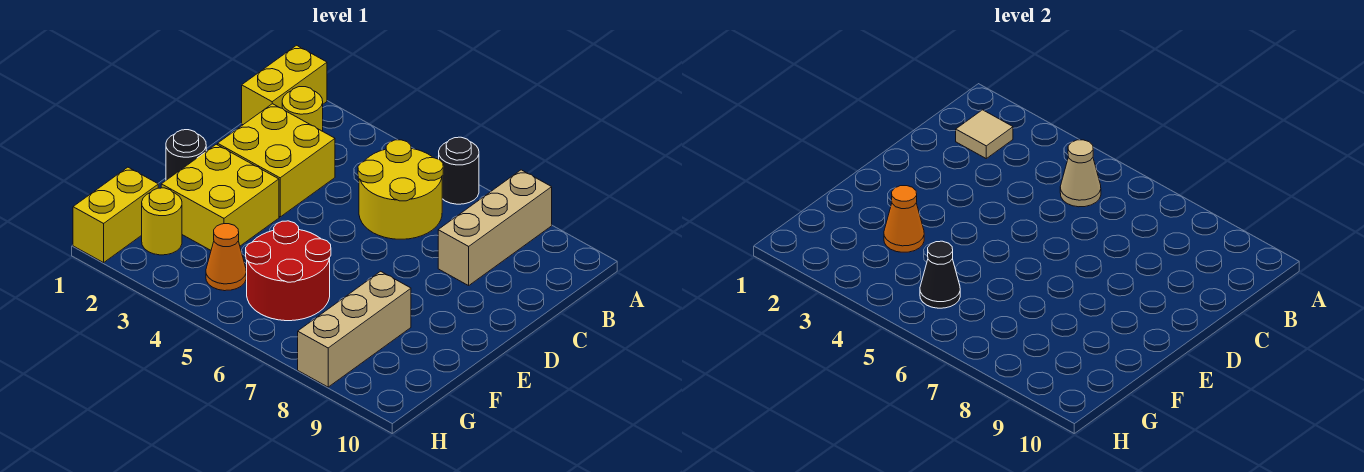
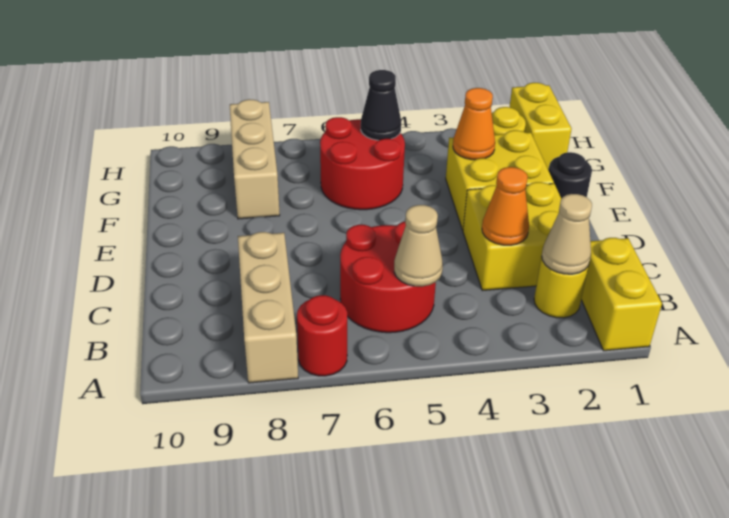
black 1x1 round brick [439,137,479,204] -> none
none -> red 1x1 round brick [297,295,347,376]
tan 1x1 tile [956,110,1013,158] -> tan 1x1 cone [542,194,592,274]
yellow 2x2 round brick [358,140,443,239] -> red 2x2 round brick [340,222,436,333]
orange 1x1 cone [206,224,246,291] -> orange 1x1 cone moved to [482,167,529,245]

